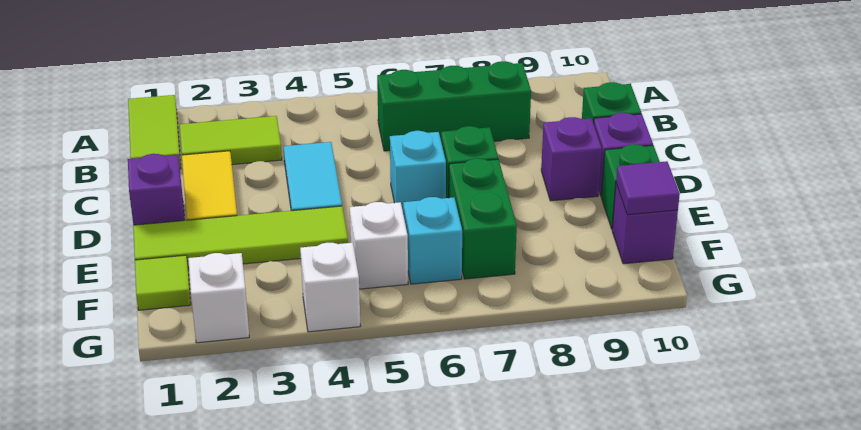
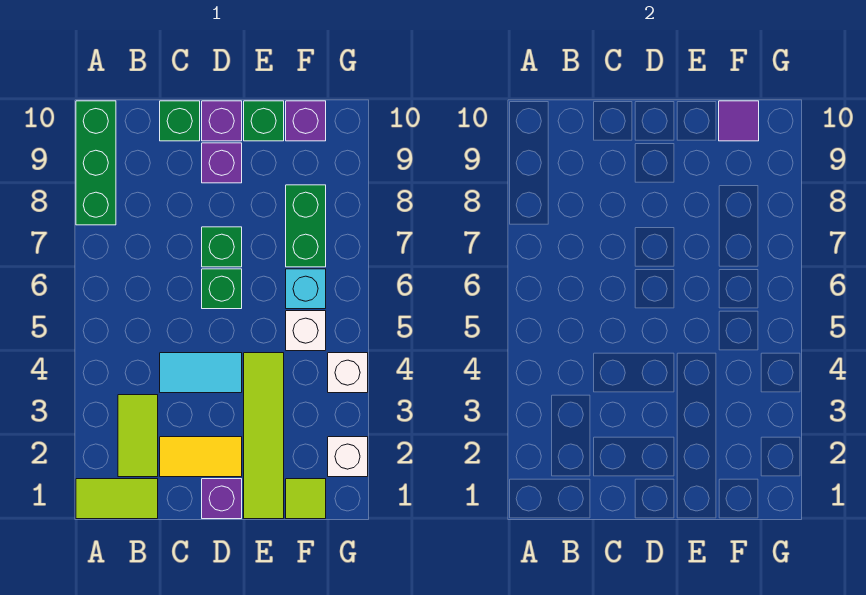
green 1x3 brick [377,61,531,151] -> green 1x3 brick moved to [76,101,116,225]
cyan 1x1 brick [390,131,446,214] -> green 1x1 brick [202,269,242,309]
green 1x2 brick [449,158,517,279] -> green 1x2 brick turned to [286,185,326,267]

